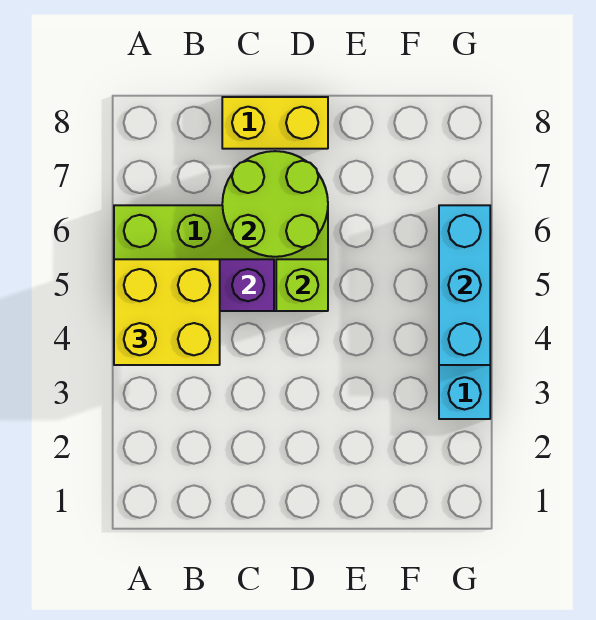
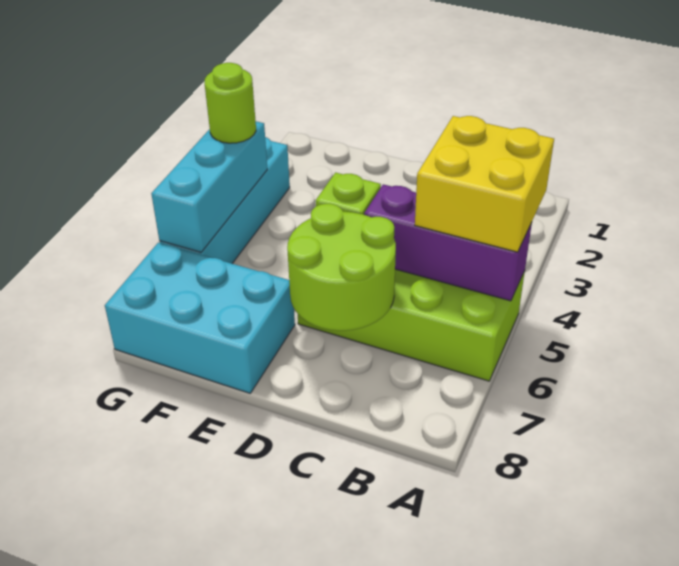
yellow 1x2 brick [222,97,328,149] -> none
none -> cyan 2x3 brick [105,243,295,393]
none -> lime 1x1 round brick [204,63,256,143]

